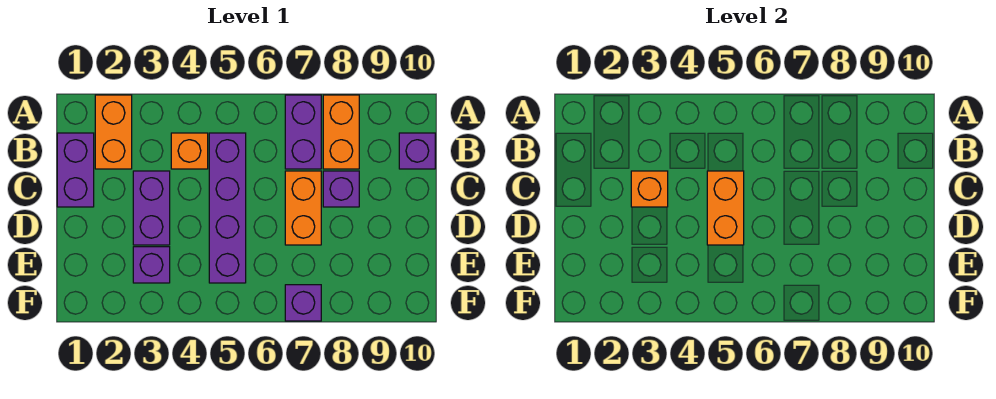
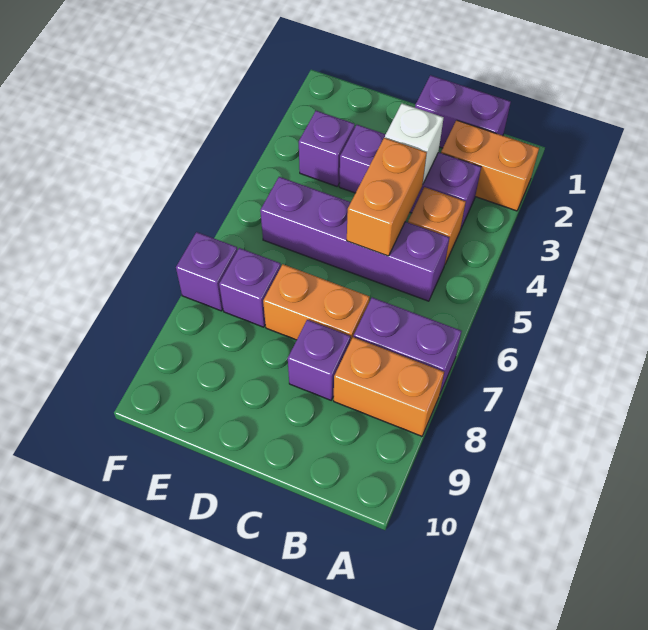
purple 1x1 brick [399,133,435,169] -> purple 1x1 brick moved to [219,248,281,327]
purple 1x2 brick [133,171,170,245] -> purple 1x3 brick [339,125,481,230]
orange 1x1 brick [631,171,668,207] -> white 1x1 brick [385,104,444,183]
orange 1x2 brick [707,171,744,245] -> orange 1x2 brick turned to [347,138,427,256]

